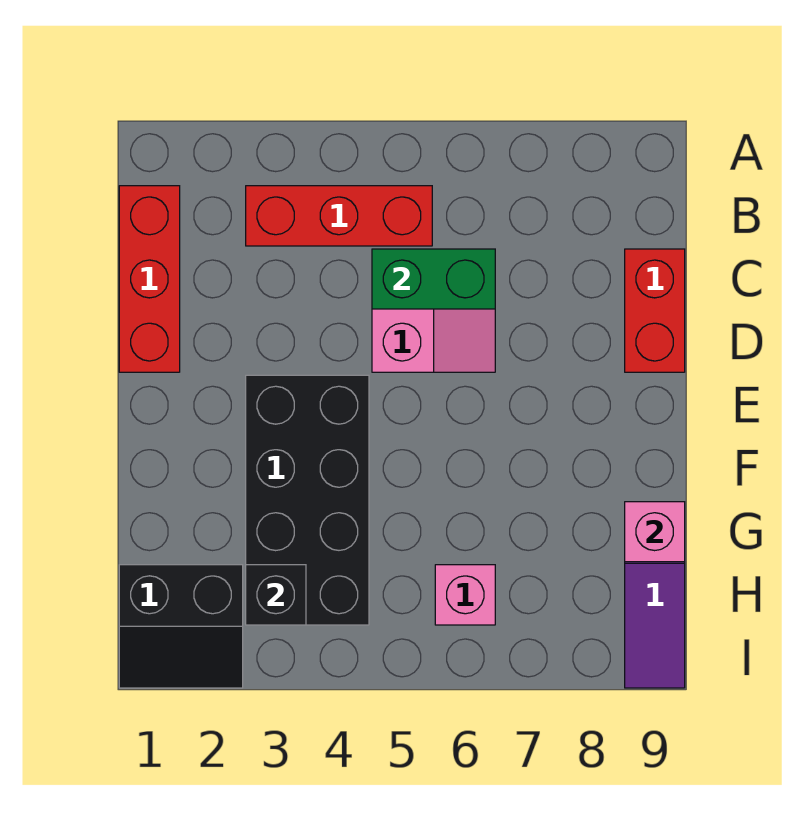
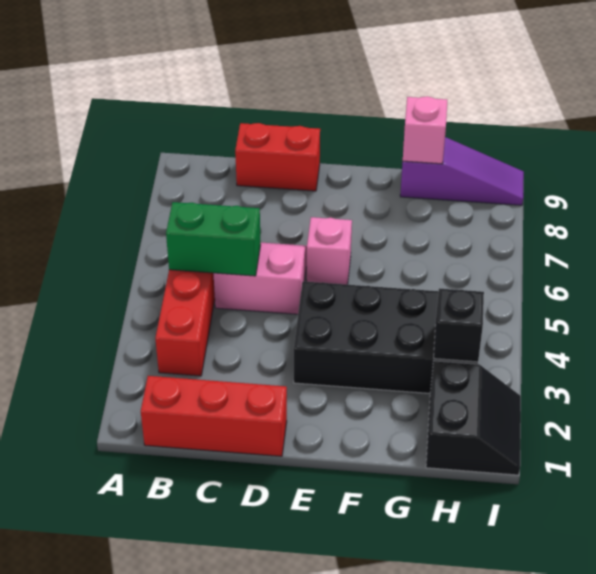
green 1x2 brick [372,249,495,309] -> green 1x2 brick turned to [166,202,261,276]
pink 1x1 brick [435,565,495,625] -> pink 1x1 brick moved to [307,217,352,285]

